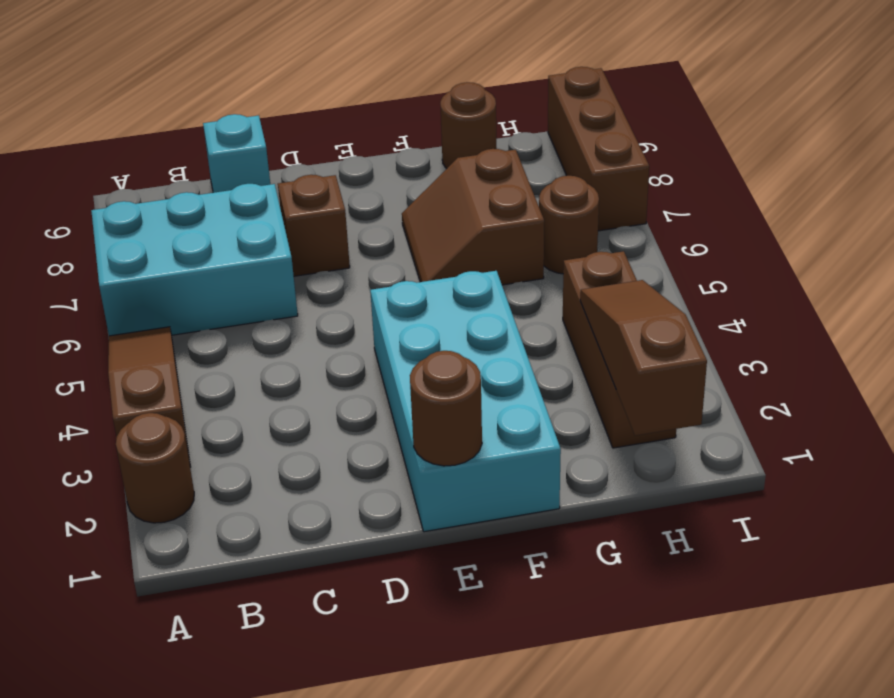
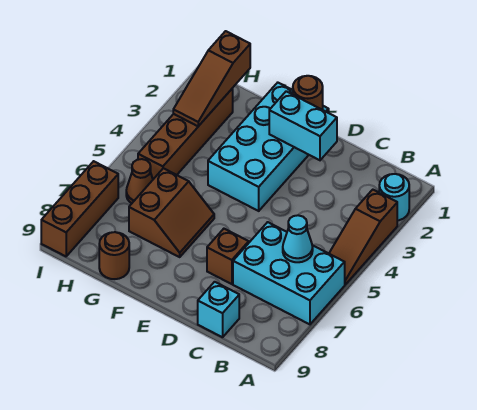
brown 1x1 round brick [116,413,194,523] -> cyan 1x1 round brick [379,174,409,221]
none -> cyan 1x1 cone [283,215,313,262]
none -> cyan 1x2 brick [269,91,337,160]
brown 1x3 brick [563,251,676,448] -> brown 1x4 brick [138,88,233,179]
brown 1x1 round brick [539,176,599,274] -> brown 1x1 cone [126,159,153,203]

